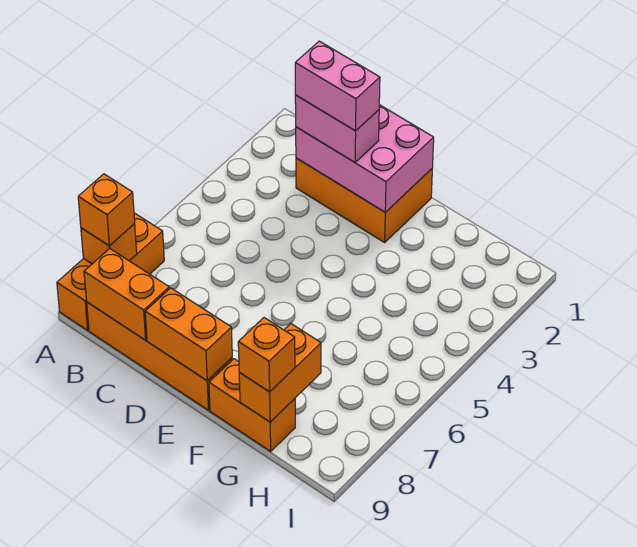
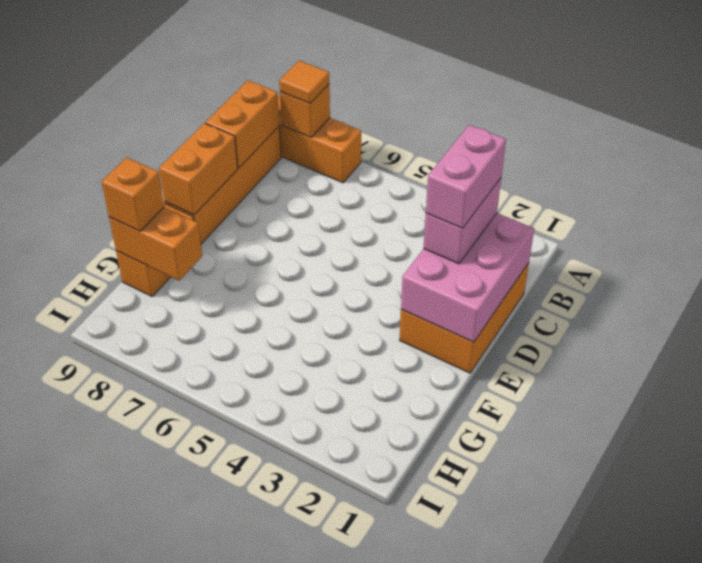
orange 1x1 brick [78,174,135,246] -> orange 1x1 tile [279,61,329,103]

